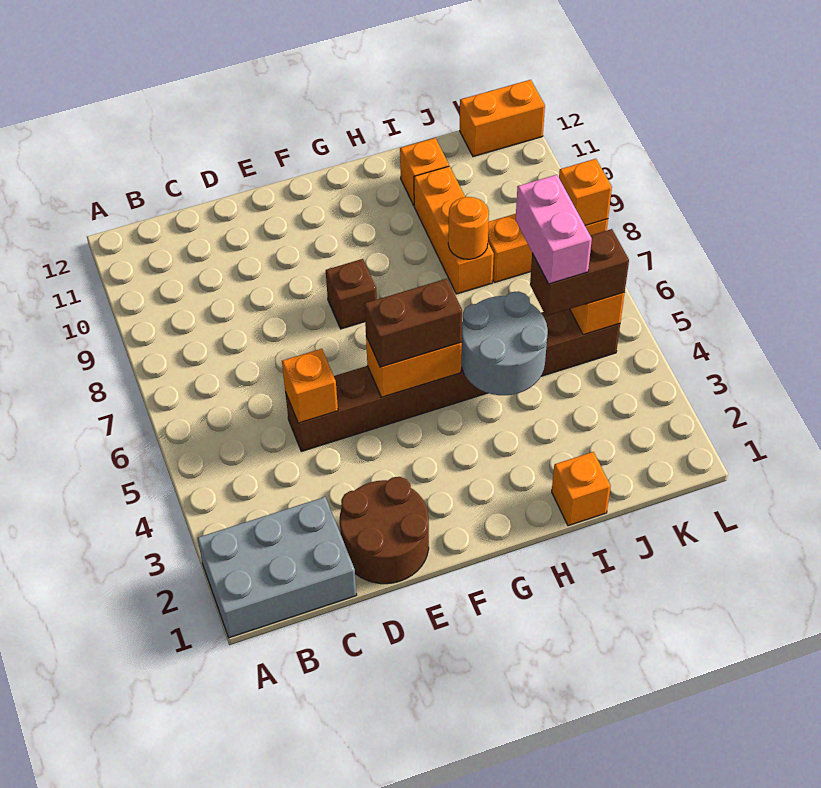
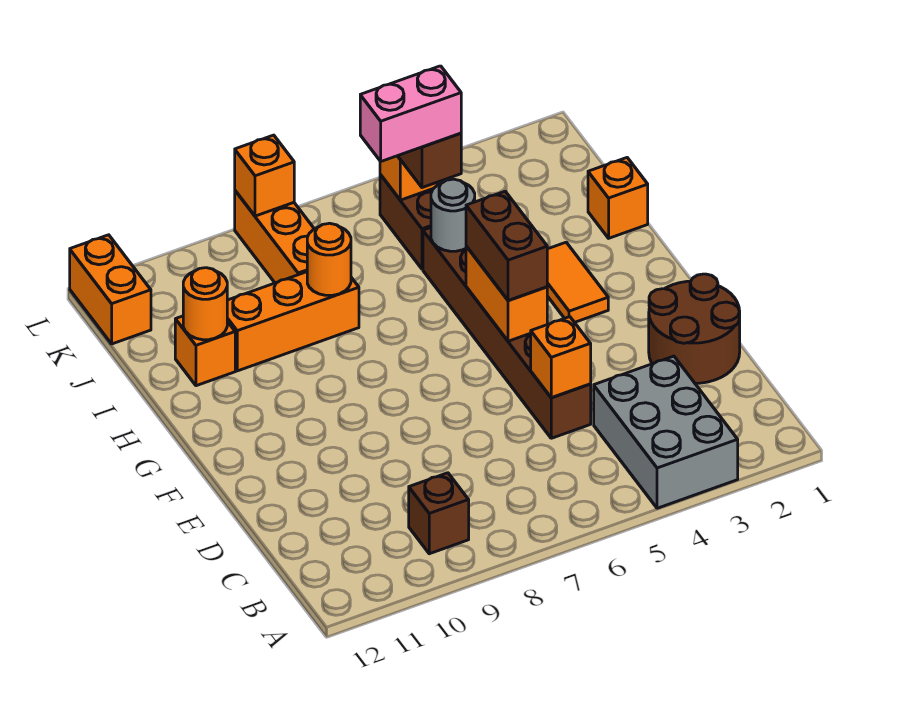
grey 2x3 brick [197,497,357,638] -> grey 2x3 brick moved to [594,356,738,508]
brown 1x1 brick [326,259,377,329] -> brown 1x1 brick moved to [409,473,469,554]
none -> orange 1x2 tile [547,242,608,322]
grey 2x2 round brick [461,291,548,395] -> grey 1x1 round brick [431,179,475,251]
none -> orange 1x1 round brick [183,268,227,340]

